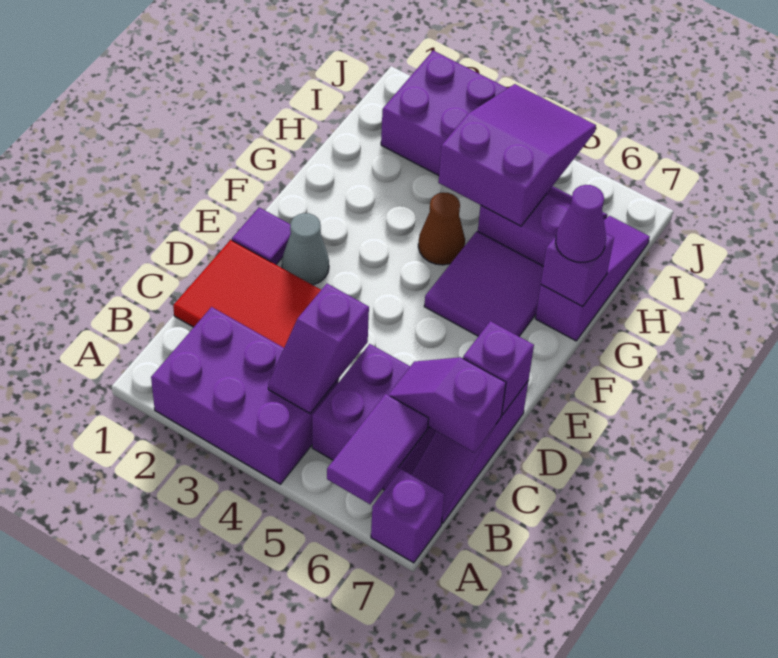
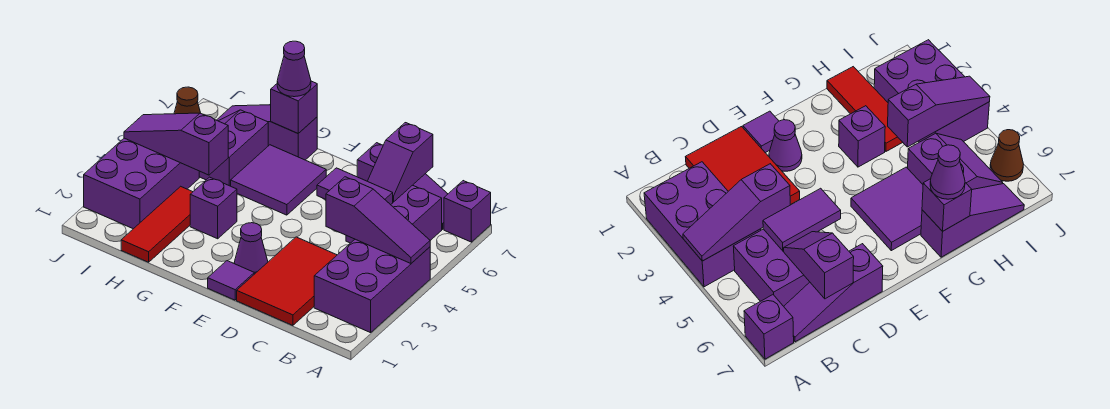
purple 1x2 tile [327,394,429,504] -> purple 1x2 tile moved to [317,168,393,205]
purple 1x2 slope [268,284,369,413] -> purple 1x3 slope [326,177,430,263]
purple 1x1 brick [463,321,534,415] -> purple 1x1 brick moved to [190,177,237,239]
grey 1x1 cone [282,213,329,285] -> purple 1x1 cone [234,223,268,274]
brown 1x1 cone [418,192,465,265] -> brown 1x1 cone moved to [174,87,200,114]
none -> red 1x3 tile [121,186,192,262]
purple 2x3 slope [438,84,596,226] -> purple 1x3 slope [124,113,228,175]

